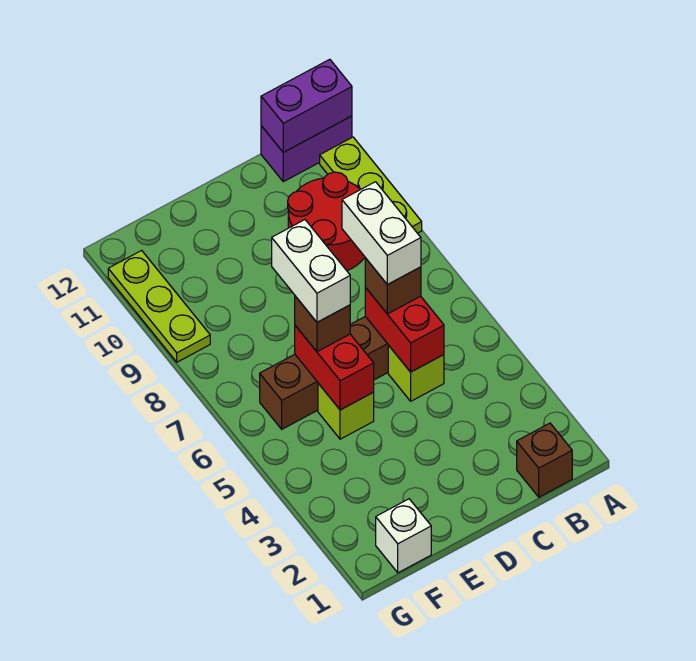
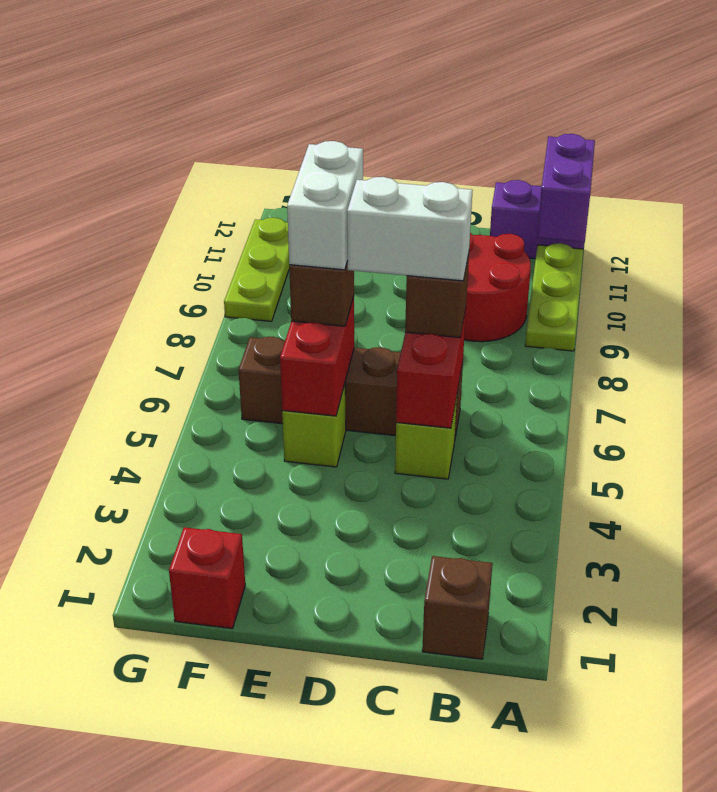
purple 1x2 brick [261,59,352,152] -> purple 1x2 brick turned to [537,134,595,242]
white 1x2 brick [342,182,421,285] -> white 1x2 brick turned to [347,177,473,281]
white 1x1 brick [376,499,431,573] -> red 1x1 brick [169,527,245,629]

